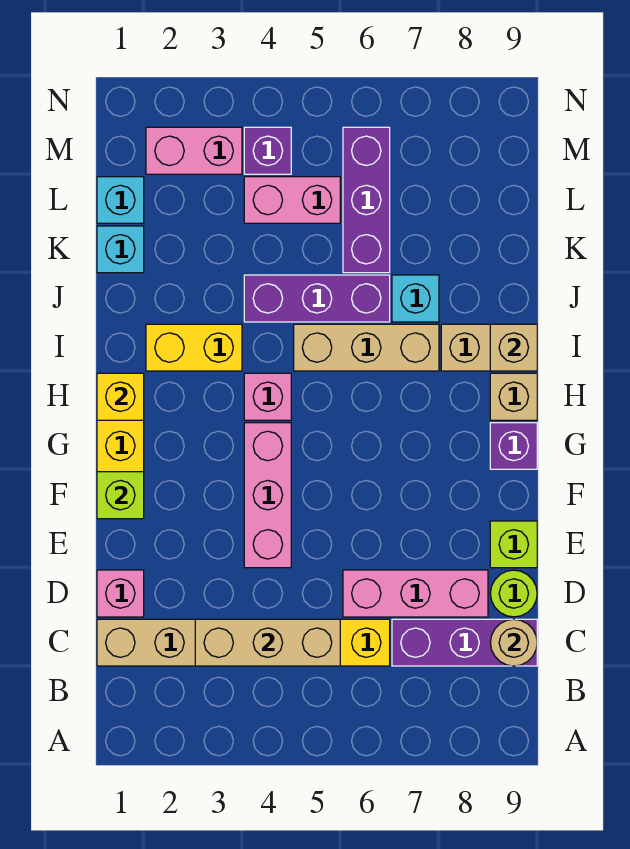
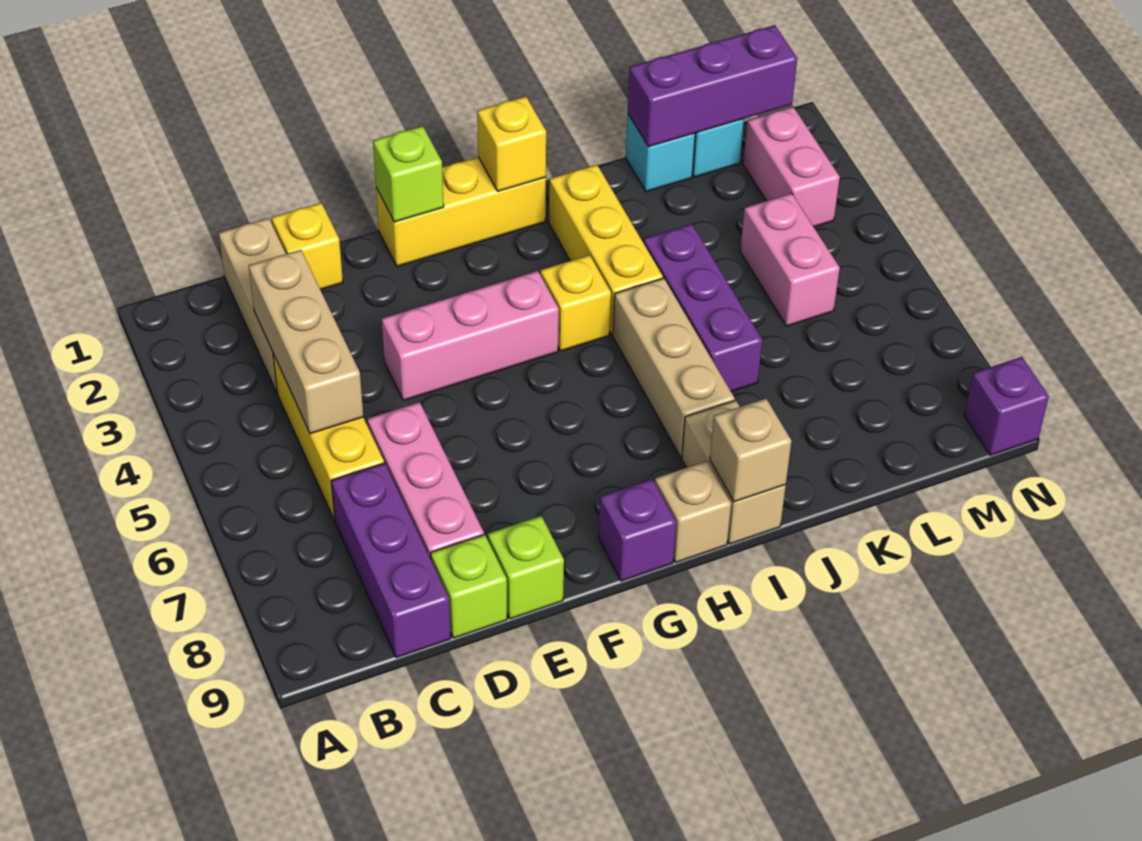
tan 1x1 round brick [490,619,537,666] -> none
pink 1x1 brick [97,570,144,617] -> yellow 1x1 brick [272,203,343,289]
lime 1x1 round brick [490,570,537,617] -> lime 1x1 brick [431,535,507,638]
pink 1x1 brick [244,373,291,420] -> yellow 1x1 brick [540,255,611,351]
yellow 1x2 brick [146,324,242,371] -> yellow 1x3 brick [549,165,663,335]
cyan 1x1 brick [392,275,439,322] -> none
purple 1x3 brick [343,127,390,273] -> purple 1x3 brick moved to [628,25,797,147]
purple 1x1 brick [244,127,291,174] -> purple 1x1 brick moved to [964,357,1049,455]

